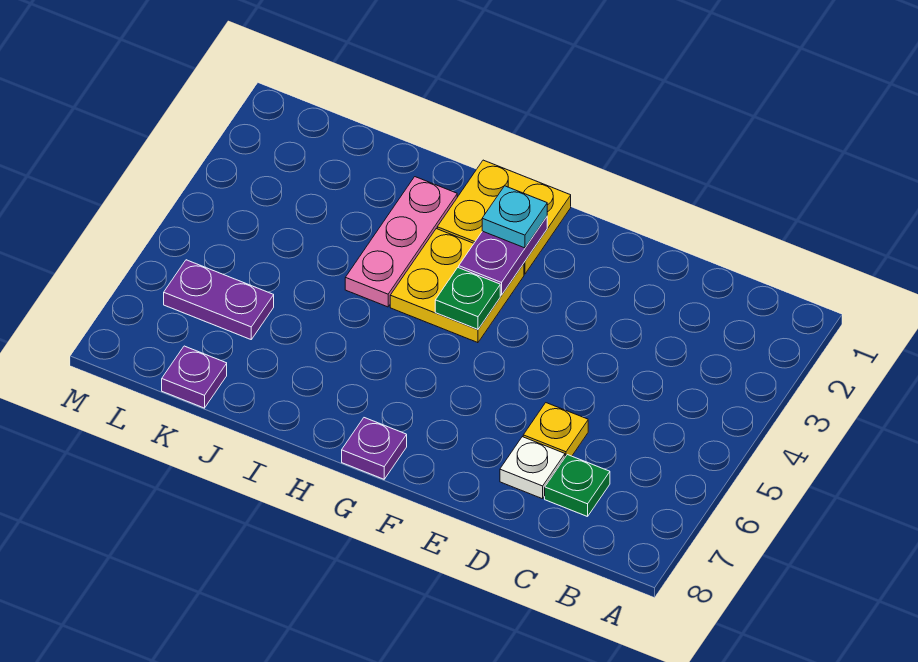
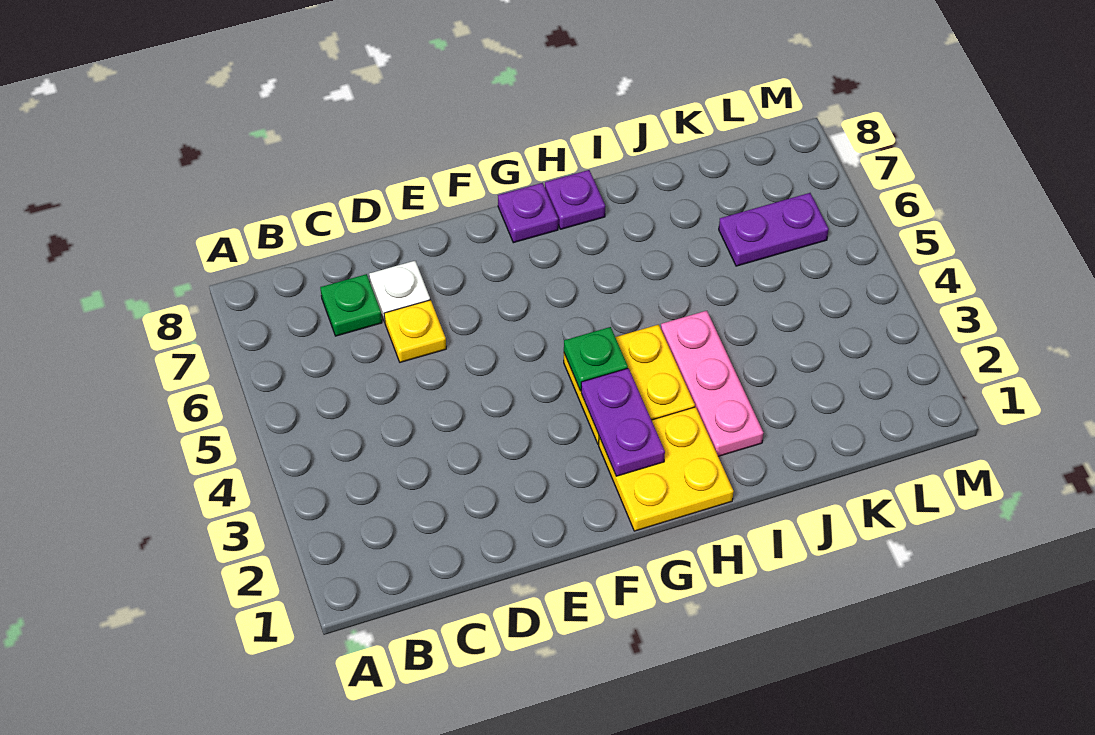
cyan 1x1 plate [482,186,547,248] -> none
purple 1x1 plate [162,346,227,408] -> purple 1x1 plate moved to [545,170,605,229]

